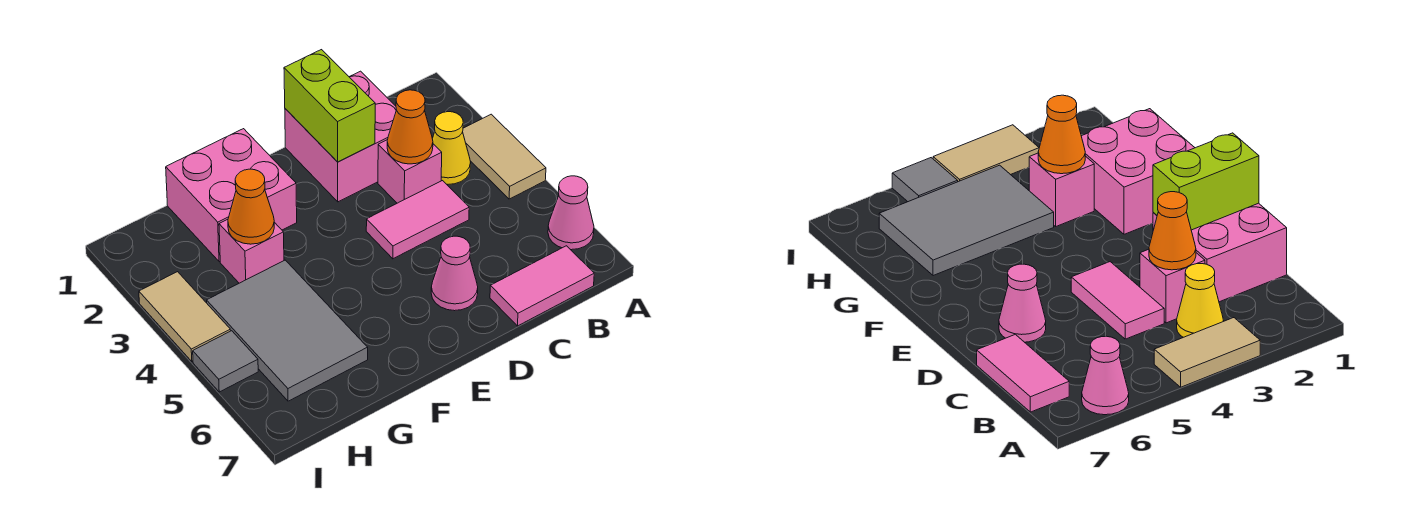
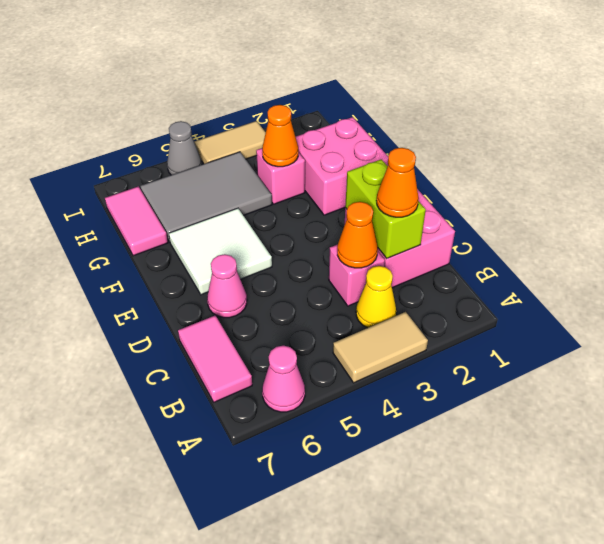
none -> orange 1x1 cone [377,148,419,217]
pink 1x2 tile [366,181,469,259] -> pink 1x2 tile moved to [105,186,168,256]
lime 1x2 brick [284,50,375,162] -> lime 1x2 brick turned to [345,159,426,258]
none -> white 2x2 tile [169,208,272,295]
grey 1x1 tile [193,331,258,392] -> grey 1x1 cone [167,121,202,175]

